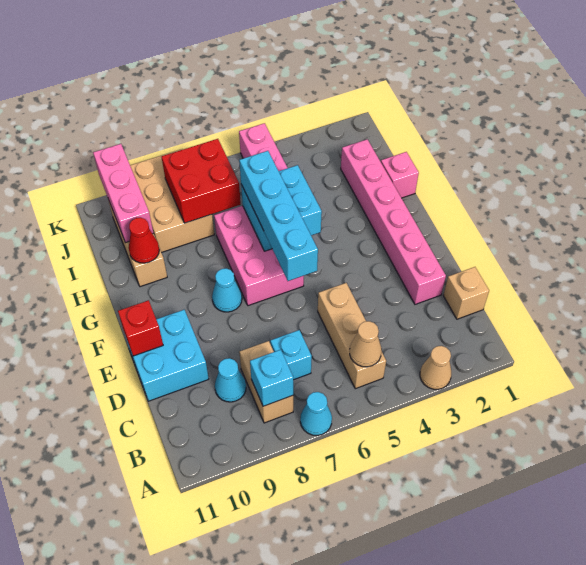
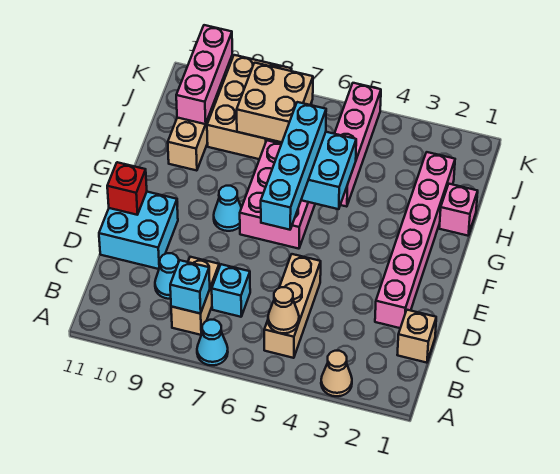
red 1x1 cone [129,218,159,263] -> none
red 2x2 brick [162,139,241,223] -> tan 2x2 brick [237,63,313,142]

